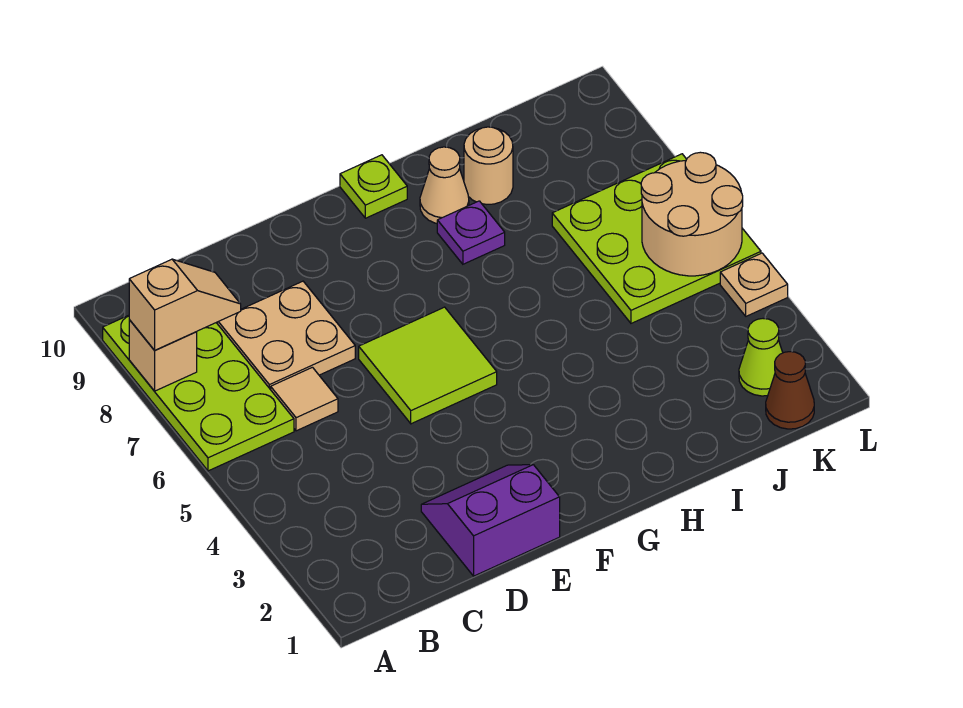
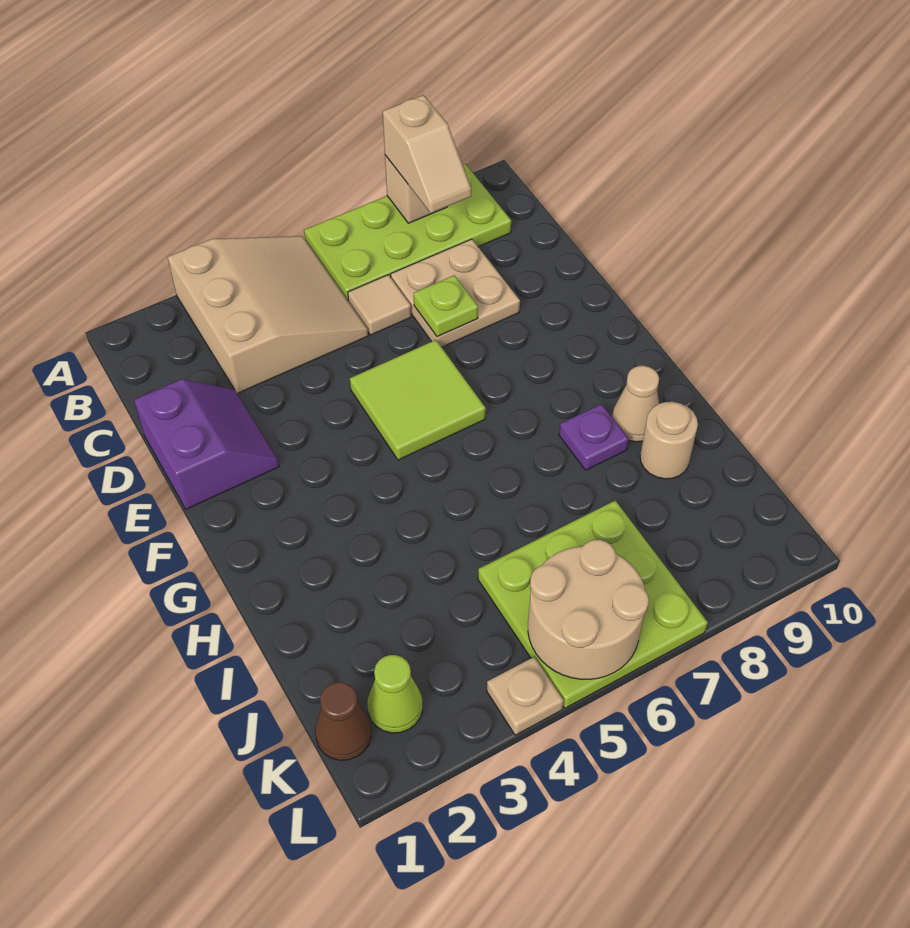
none -> tan 3x3 slope [168,236,368,394]
lime 1x1 plate [340,155,407,218] -> lime 1x1 plate moved to [414,275,478,337]

